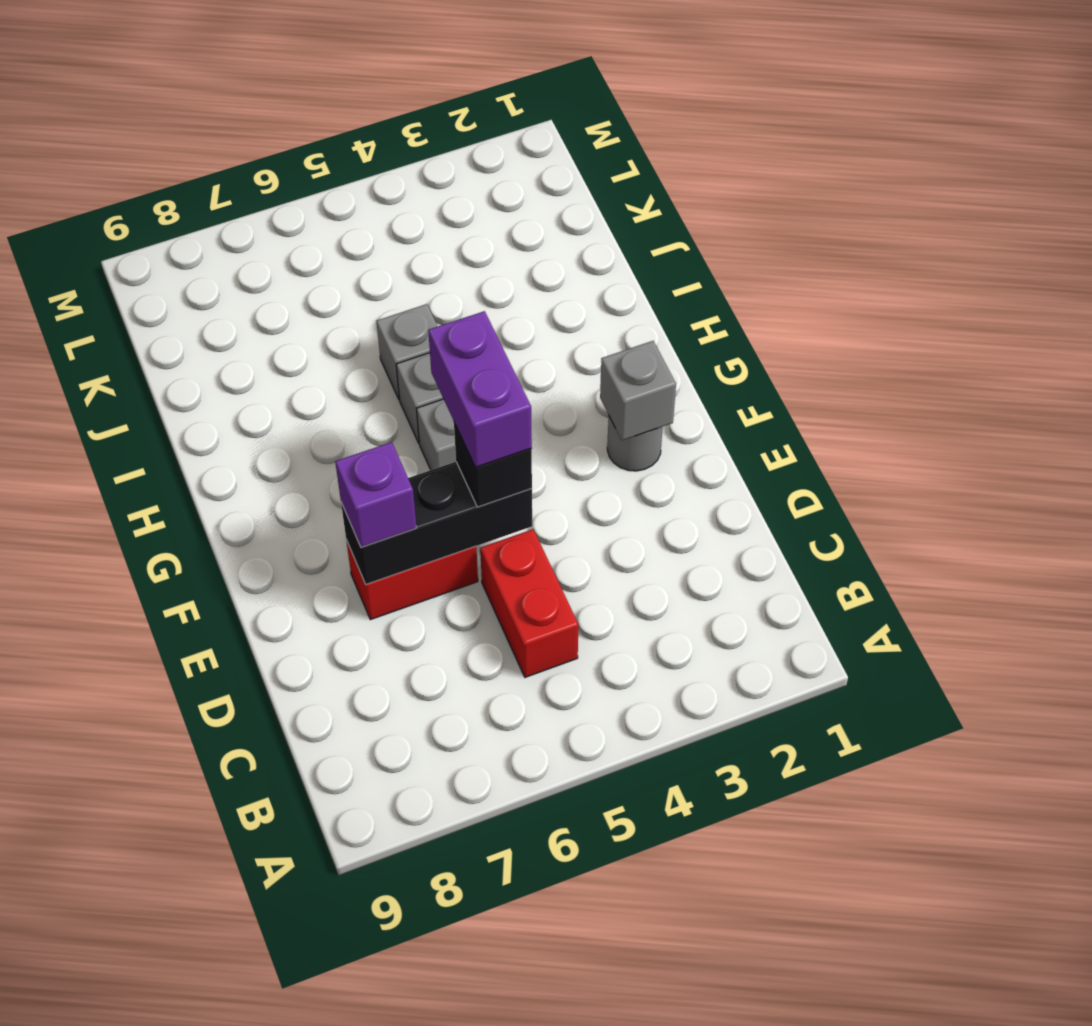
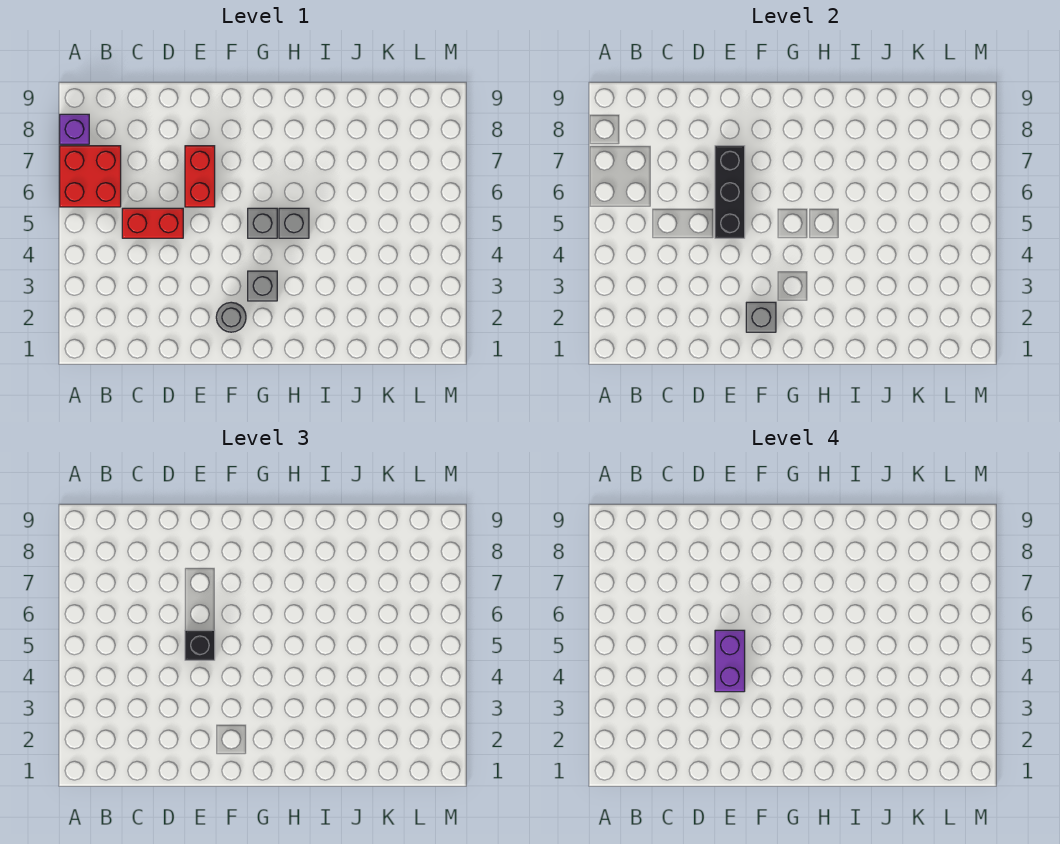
none -> red 2x2 brick [60,146,121,207]
purple 1x2 brick [428,311,532,467] -> purple 1x2 brick turned to [715,630,745,692]
purple 1x1 brick [335,442,416,547] -> purple 1x1 brick moved to [60,114,89,144]
grey 1x1 brick [377,304,438,400] -> grey 1x1 brick moved to [248,271,277,301]

